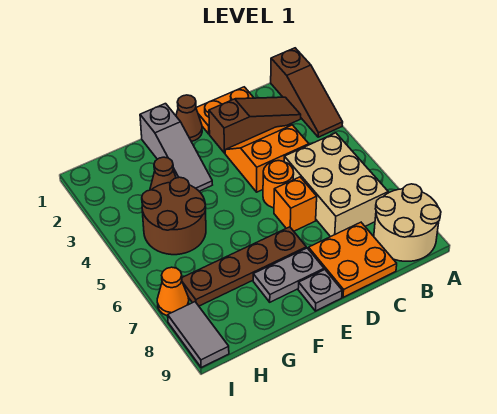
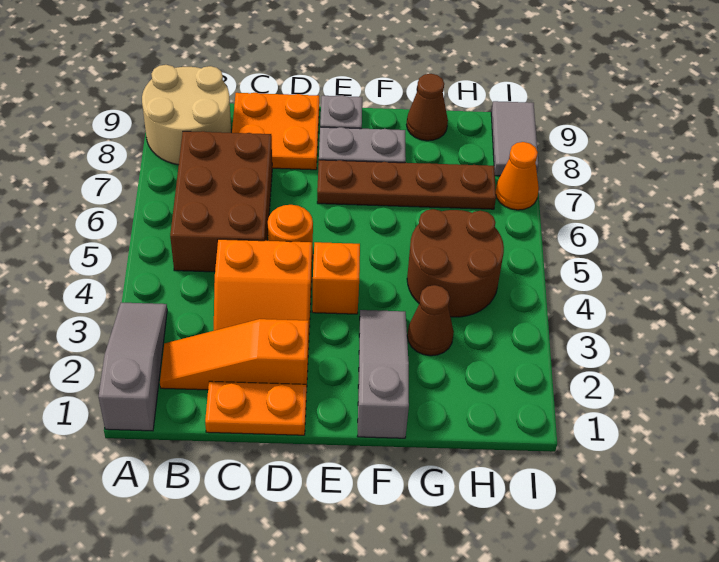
brown 1x3 slope [271,48,343,137] -> grey 1x3 slope [99,303,167,431]
brown 1x3 slope [209,97,301,153] -> orange 1x3 slope [160,319,309,390]
tan 2x3 brick [284,133,388,237] -> brown 2x3 brick [170,131,272,272]
orange 1x1 brick [274,177,317,231] -> orange 1x1 brick moved to [312,242,360,314]
brown 1x1 cone [176,95,202,142] -> brown 1x1 cone moved to [406,74,448,141]

